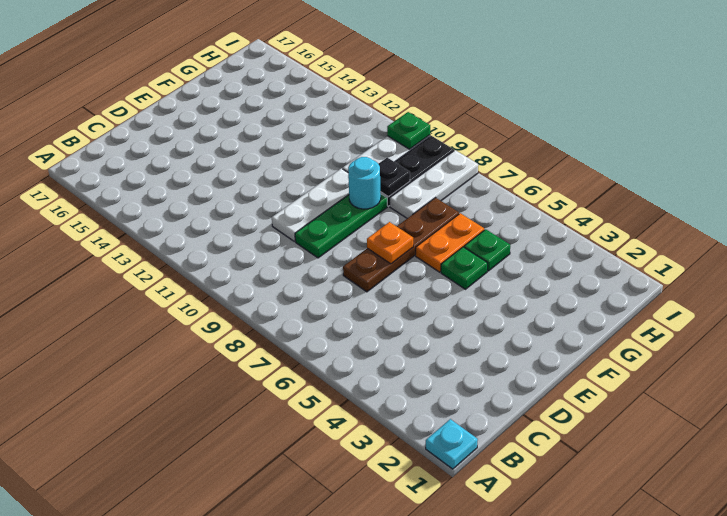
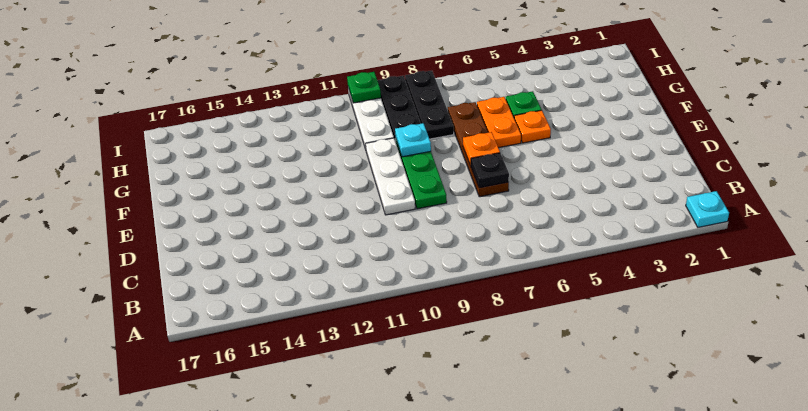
green 1x1 plate [441,247,488,289] -> orange 1x1 plate [514,110,551,143]
cyan 1x1 round brick [348,157,381,209] -> cyan 1x1 plate [395,123,431,157]
white 1x3 plate [390,150,478,218] -> black 1x3 plate [405,71,454,139]
black 1x1 plate [379,157,410,197] -> black 1x1 plate moved to [471,153,509,188]

